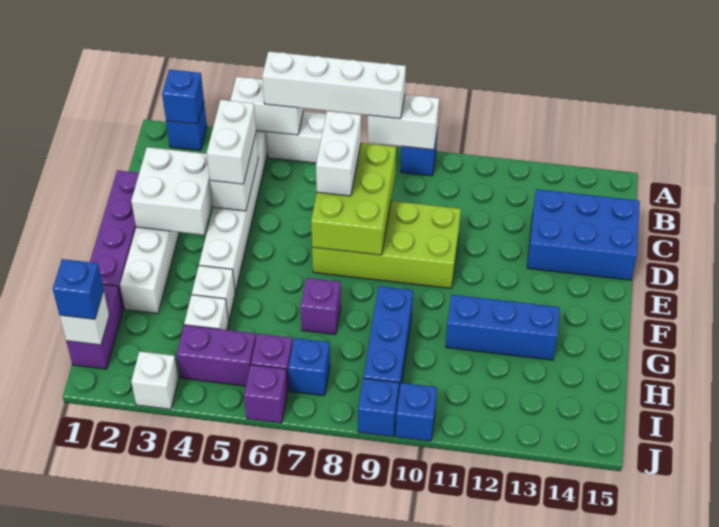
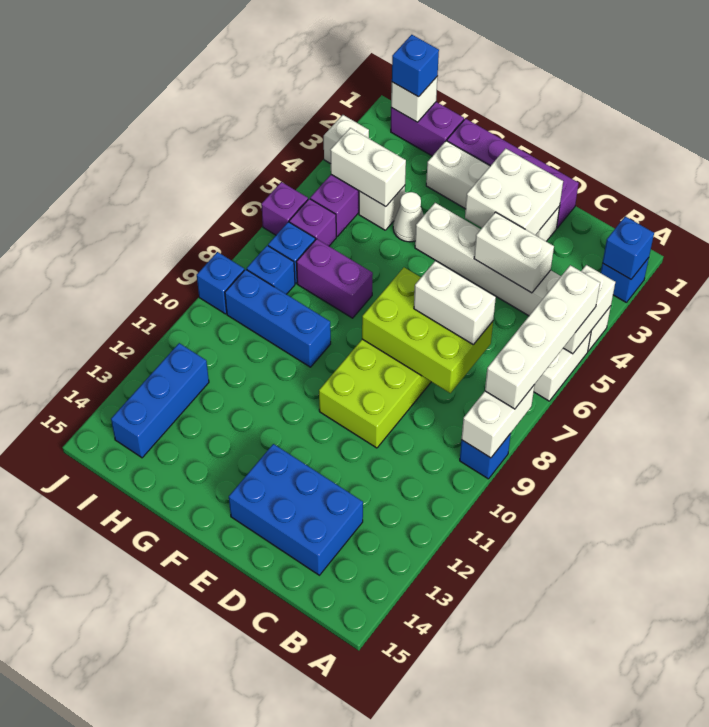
white 1x2 brick [207,100,256,184] -> white 1x2 brick moved to [330,128,406,207]
blue 2x3 brick [527,189,640,280] -> blue 2x3 brick turned to [229,444,363,575]
white 1x1 brick [192,265,235,322] -> white 1x1 cone [393,192,424,242]
purple 1x1 brick [300,278,341,334] -> purple 1x2 brick [296,239,373,318]
blue 1x3 brick [446,295,560,360] -> blue 1x3 brick moved to [111,343,209,458]
blue 1x1 brick [395,383,437,441] -> blue 1x1 brick moved to [247,246,295,294]

